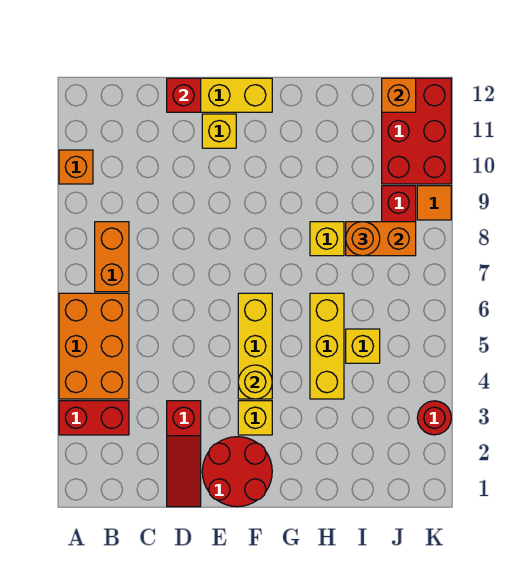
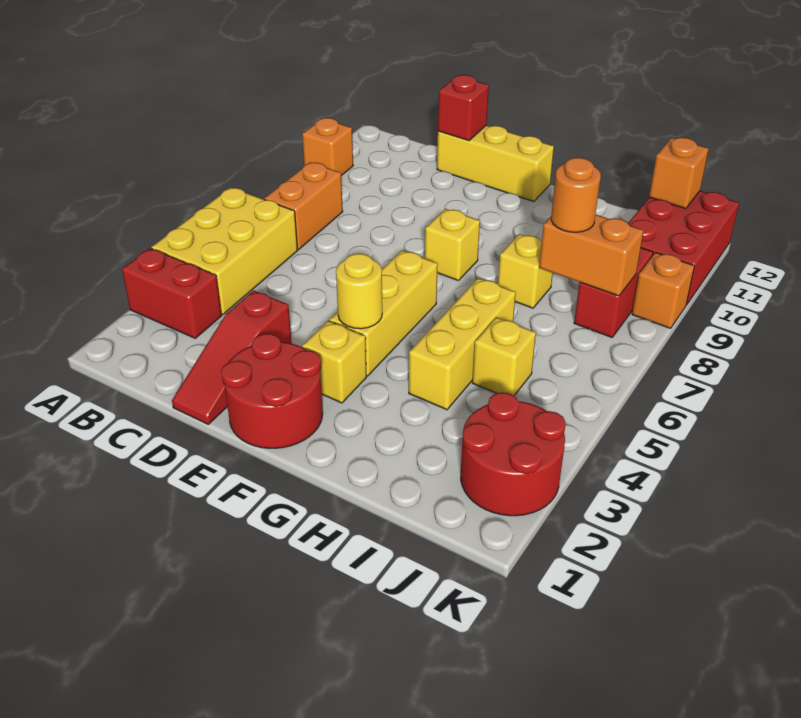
orange 2x3 brick [59,293,129,399] -> yellow 2x3 brick [151,187,298,315]
yellow 1x1 brick [202,114,236,148] -> yellow 1x1 brick moved to [425,209,480,281]
red 1x1 round brick [417,401,451,435] -> red 2x2 round brick [461,392,566,516]
orange 1x1 tile [417,186,451,220] -> orange 1x1 brick [632,253,694,328]

